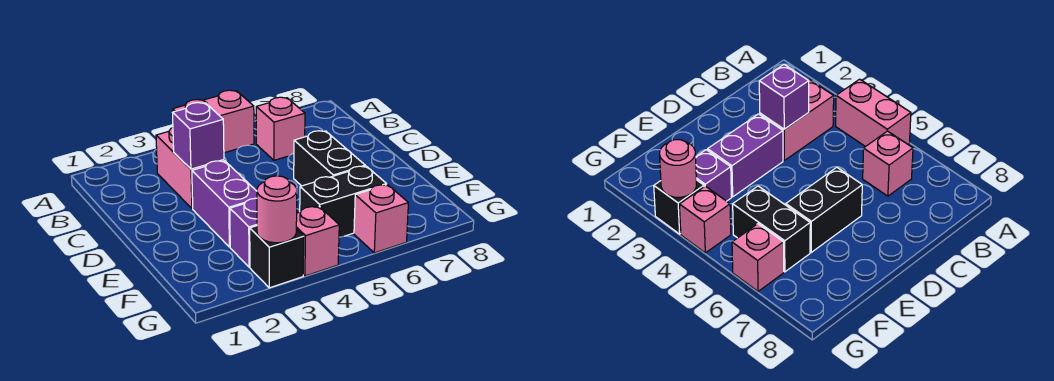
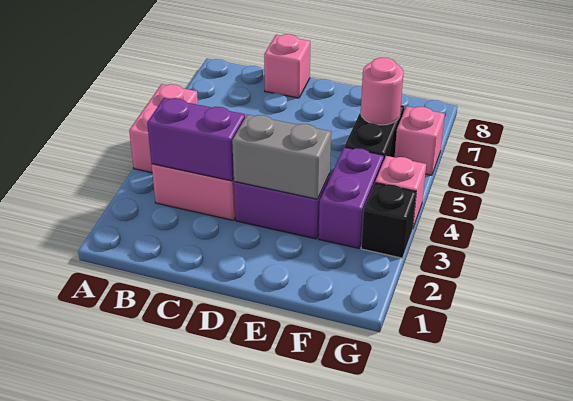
pink 1x1 brick [256,97,305,160] -> pink 1x1 brick moved to [264,34,310,98]
purple 1x1 brick [173,103,224,169] -> purple 1x2 brick [147,98,245,181]
none -> grey 1x2 brick [232,115,331,199]
black 1x2 brick [294,131,365,186] -> none
purple 1x1 brick [230,198,257,267] -> purple 1x2 brick [319,147,384,248]
pink 1x1 round brick [257,176,297,243] -> pink 1x1 round brick moved to [360,58,404,125]

